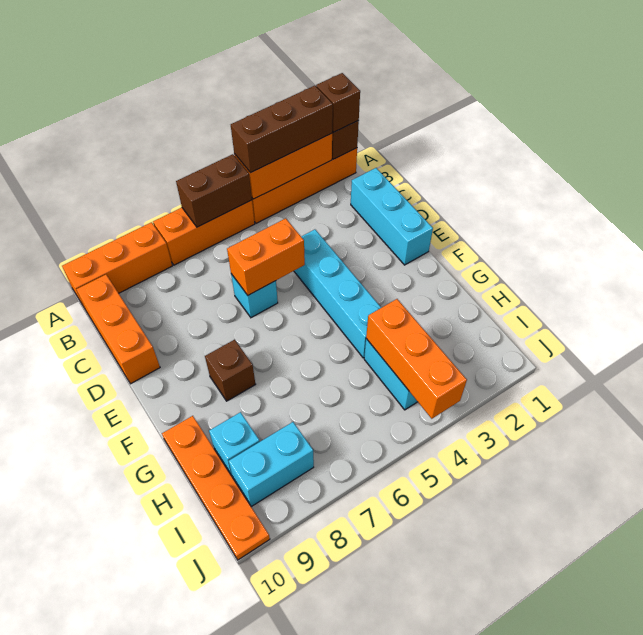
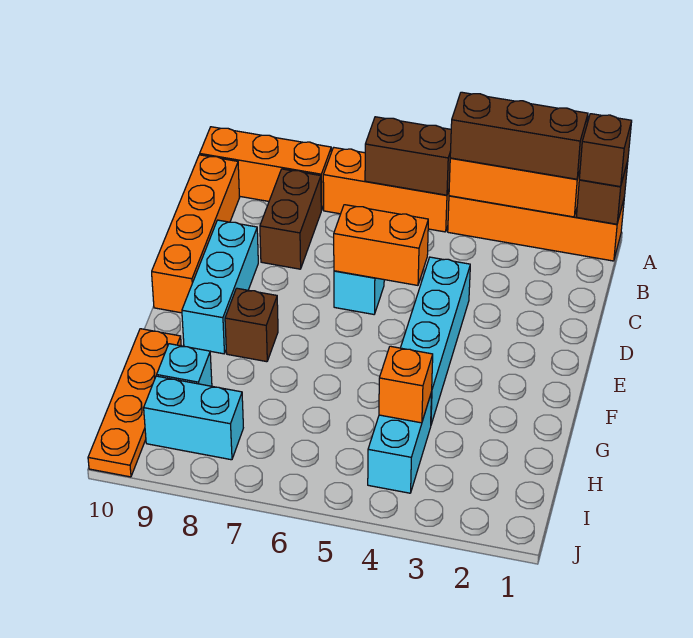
none -> brown 1x2 brick [260,169,321,269]
orange 1x3 brick [76,275,160,384] -> orange 1x4 brick [152,155,239,313]
cyan 1x3 brick [351,168,433,265] -> cyan 1x3 brick moved to [182,220,258,354]
orange 1x3 brick [366,299,467,419] -> orange 1x1 brick [379,346,433,423]

